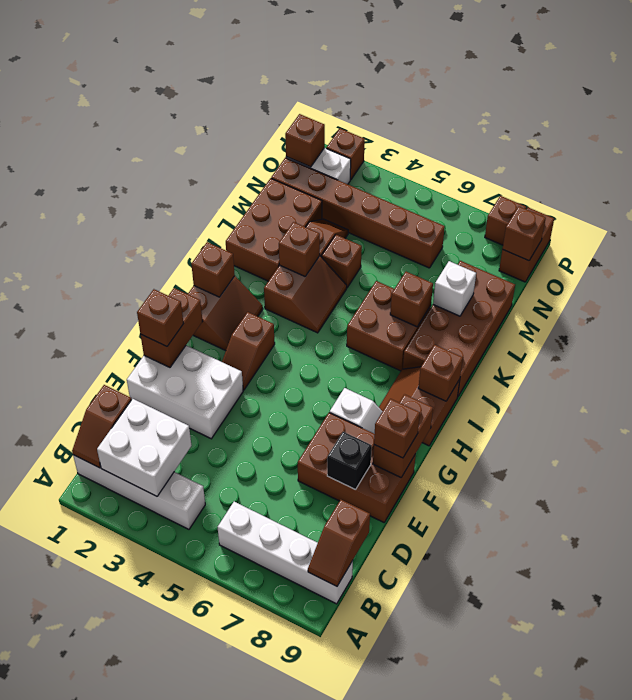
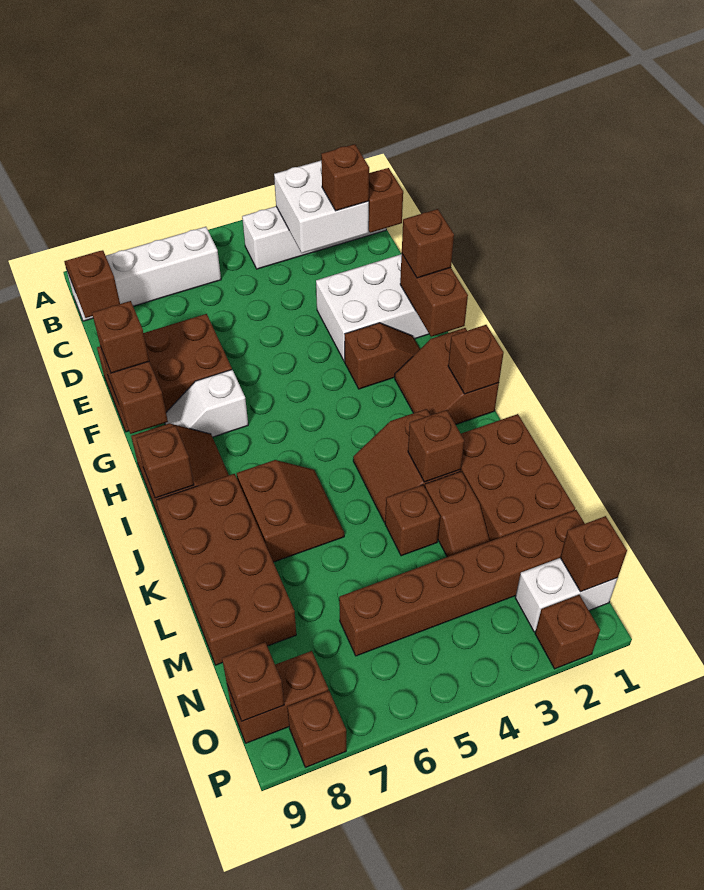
black 1x1 brick [327,432,372,490] -> none
brown 1x2 slope [222,312,275,390] -> brown 1x2 slope turned to [345,323,420,389]
brown 2x2 brick [347,281,431,371] -> brown 2x2 slope [237,460,344,562]
brown 1x1 brick [390,272,433,327] -> brown 1x1 brick moved to [321,144,369,211]
white 1x1 brick [433,261,476,316] -> none
brown 1x2 brick [499,207,554,282] -> brown 1x2 brick turned to [227,651,328,743]

